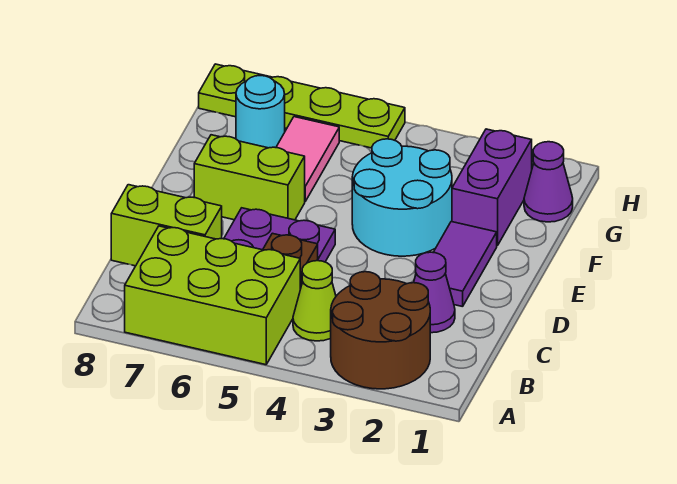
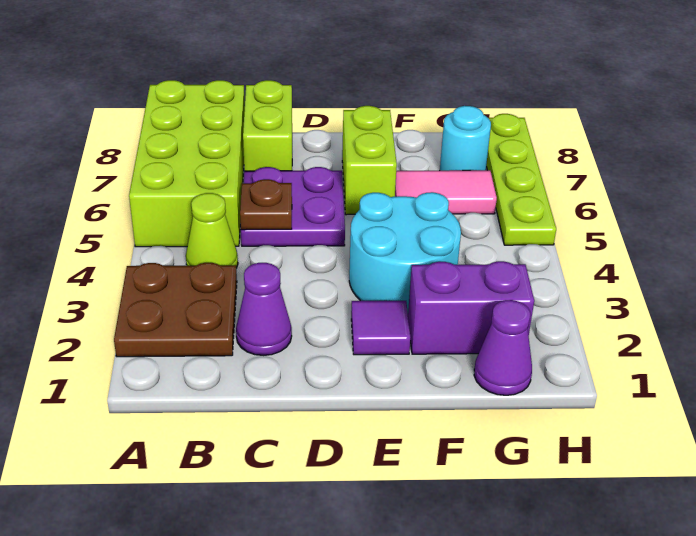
brown 2x2 round brick [331,272,430,389] -> brown 2x2 plate [114,263,237,357]
lime 2x3 brick [125,226,301,365] -> lime 2x4 brick [129,80,245,247]
purple 1x2 tile [433,222,497,307] -> purple 1x1 tile [351,301,410,355]

